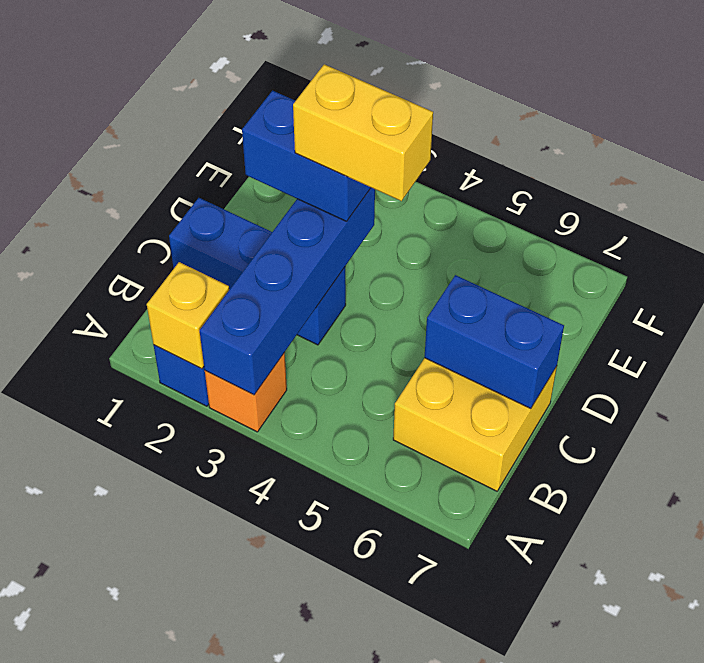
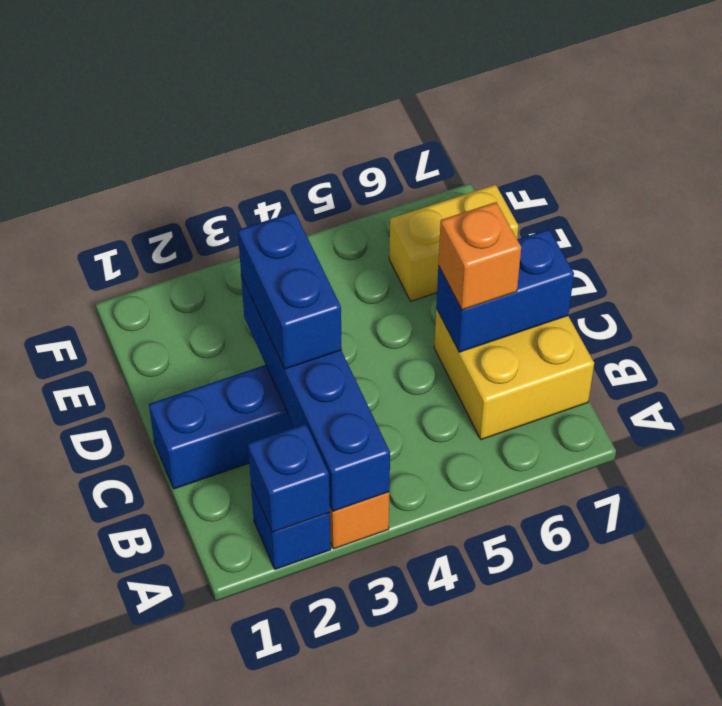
yellow 1x1 brick [147,262,229,369] -> blue 1x1 brick [248,424,330,532]
none -> orange 1x1 brick [438,202,521,310]
blue 1x2 brick [242,91,371,221] -> blue 1x2 brick turned to [238,212,342,369]
yellow 1x2 brick [293,64,433,201] -> yellow 1x2 brick moved to [389,185,518,301]

